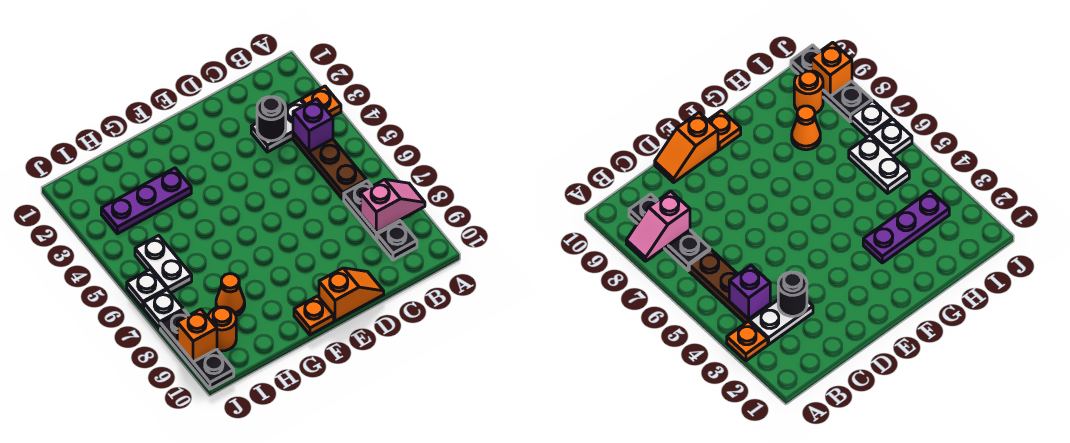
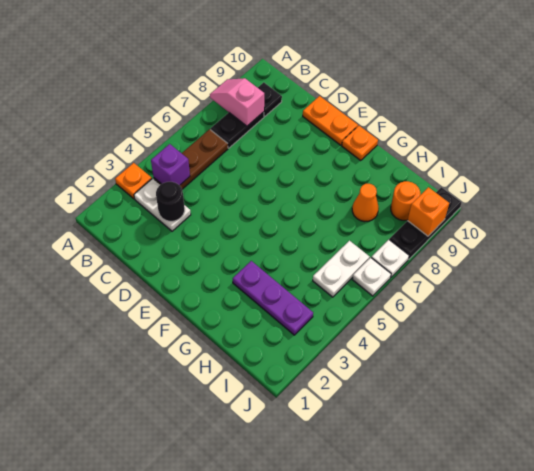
orange 1x2 slope [319,268,384,321] -> orange 1x2 plate [303,96,358,145]

